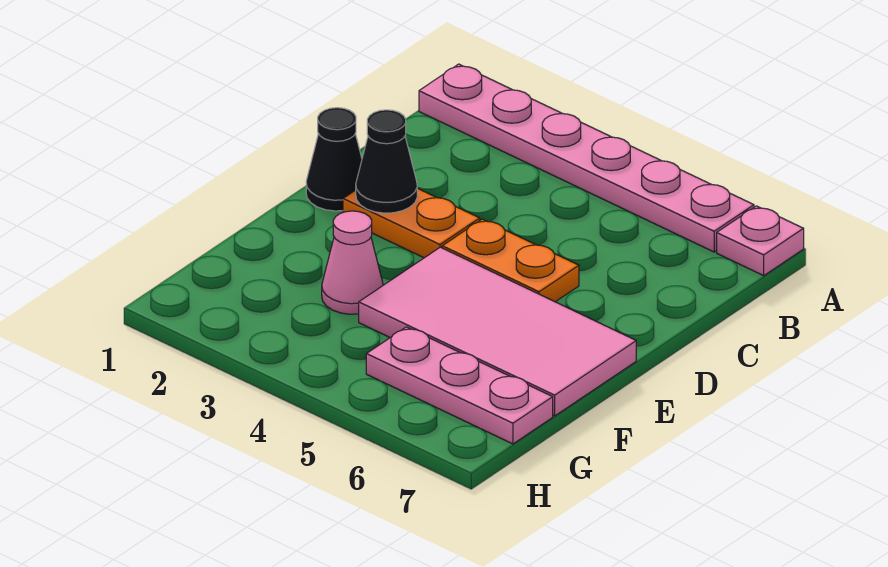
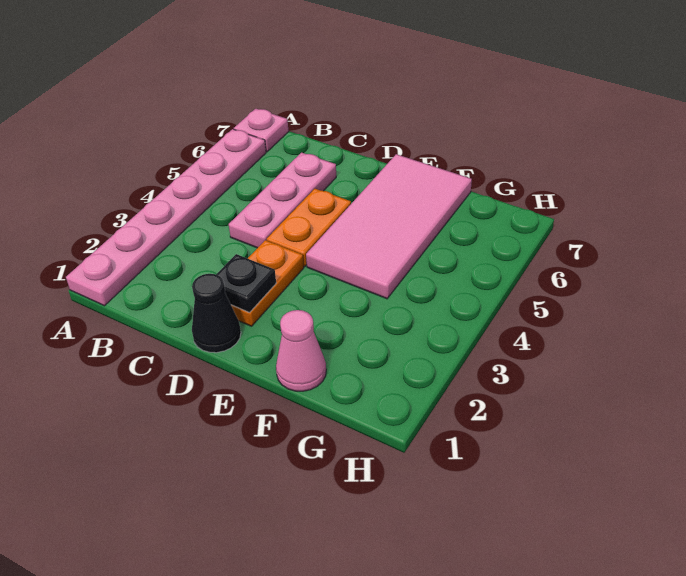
black 1x1 cone [356,110,417,213] -> black 1x1 plate [216,254,276,312]
pink 1x1 cone [322,211,383,314] -> pink 1x1 cone moved to [276,310,326,391]
pink 1x3 plate [366,327,553,444] -> pink 1x3 plate moved to [229,153,336,248]

